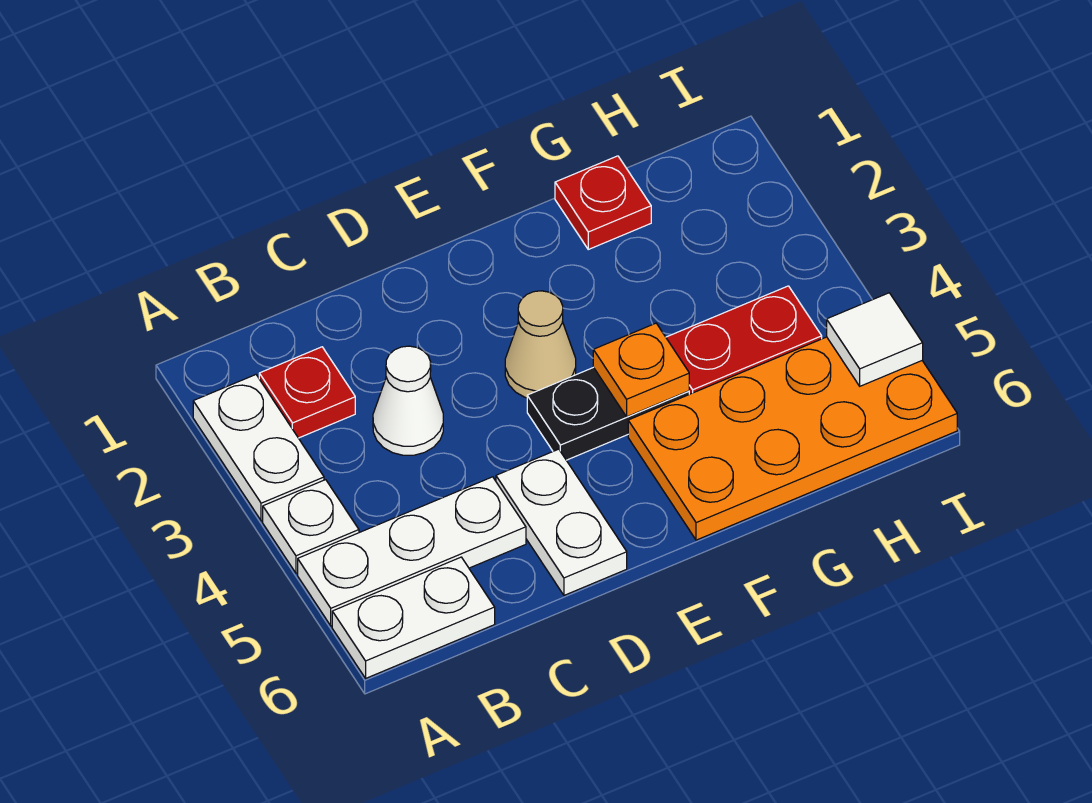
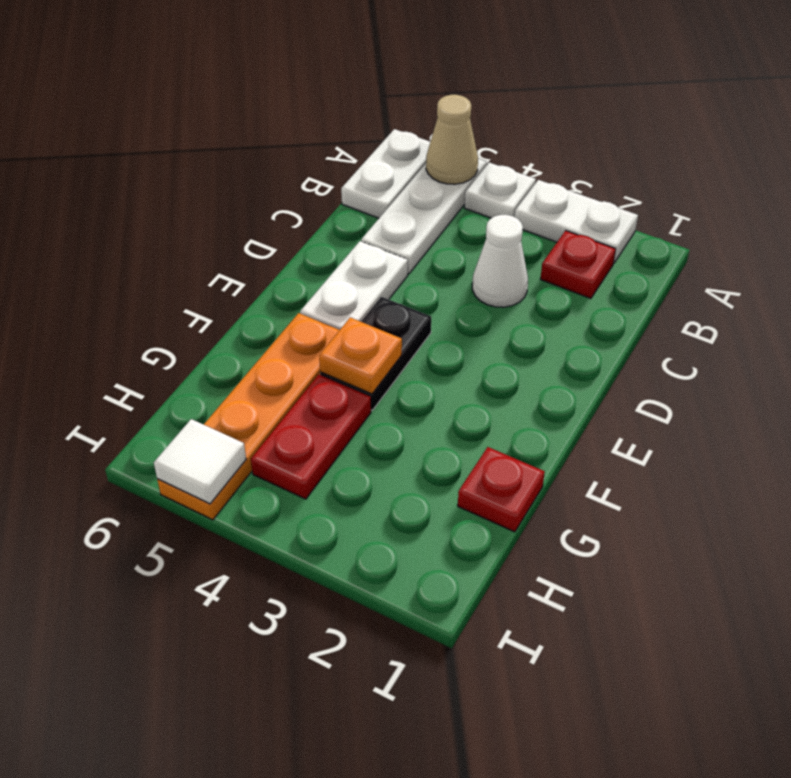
white 1x2 plate [496,449,627,595] -> white 1x2 plate turned to [300,241,408,330]
tan 1x1 cone [505,291,576,398] -> tan 1x1 cone moved to [426,95,478,184]
orange 2x4 plate [628,337,957,540] -> orange 1x4 plate [157,313,339,520]

